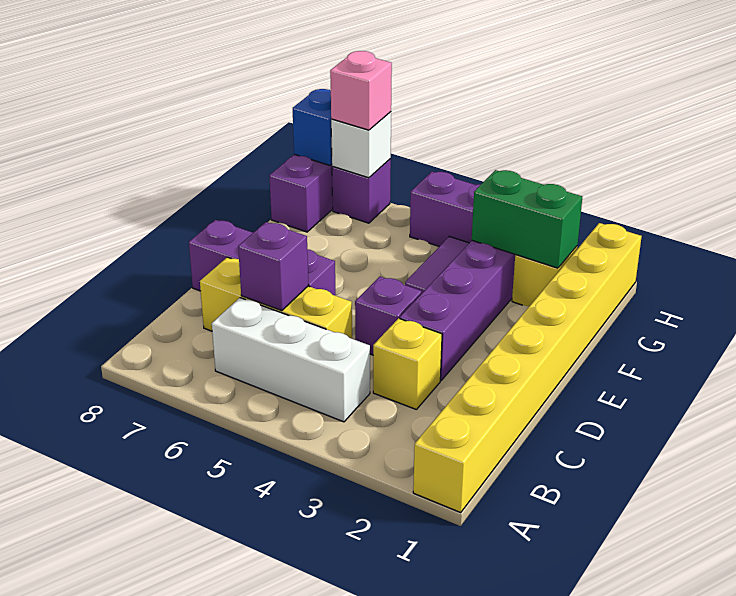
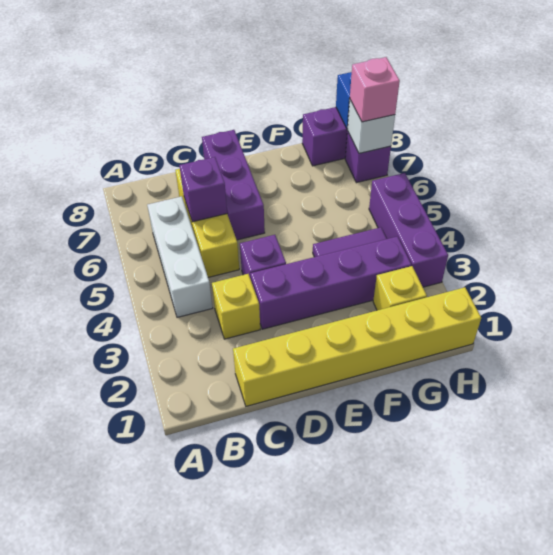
yellow 1x8 brick [413,223,642,512] -> yellow 1x6 brick [233,287,481,406]
green 1x2 brick [472,170,582,268] -> none

